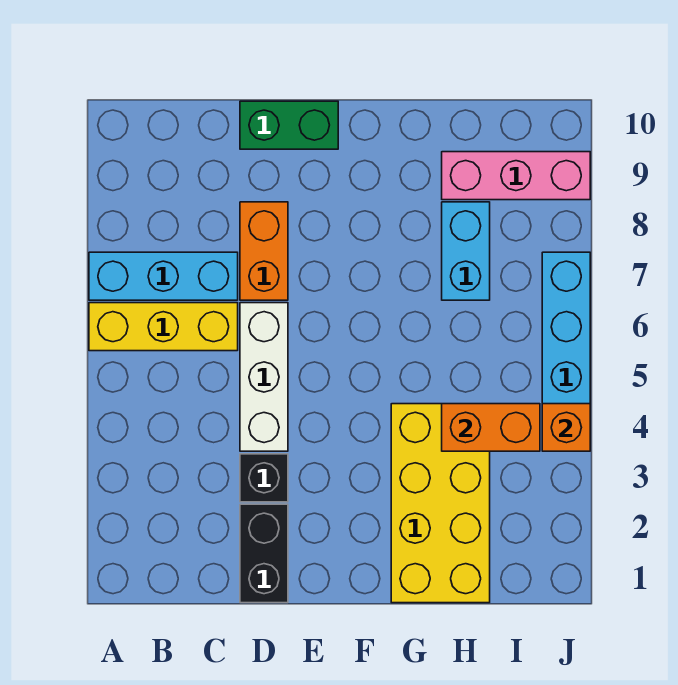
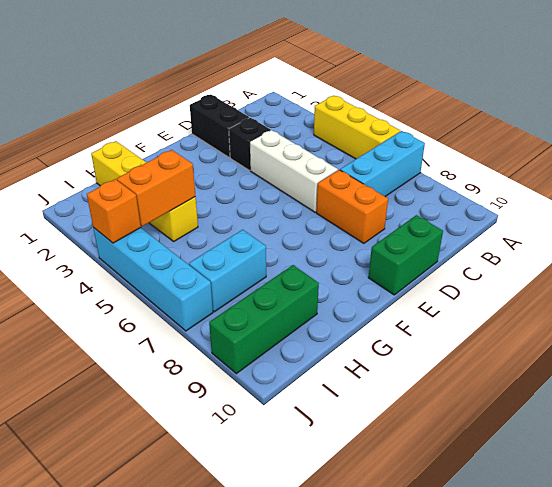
yellow 1x3 brick [89,303,238,351] -> yellow 1x3 brick turned to [314,96,400,159]
yellow 2x4 brick [391,404,490,603] -> yellow 1x4 brick [91,141,198,241]
cyan 1x2 brick [442,202,490,300] -> cyan 1x2 brick turned to [189,230,266,312]
pink 1x3 brick [442,152,590,200] -> green 1x3 brick [209,265,319,374]

